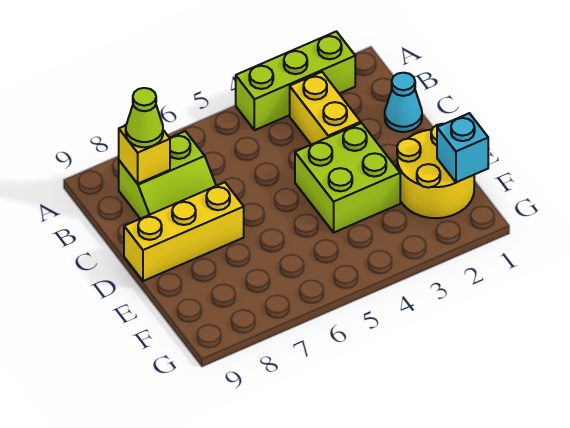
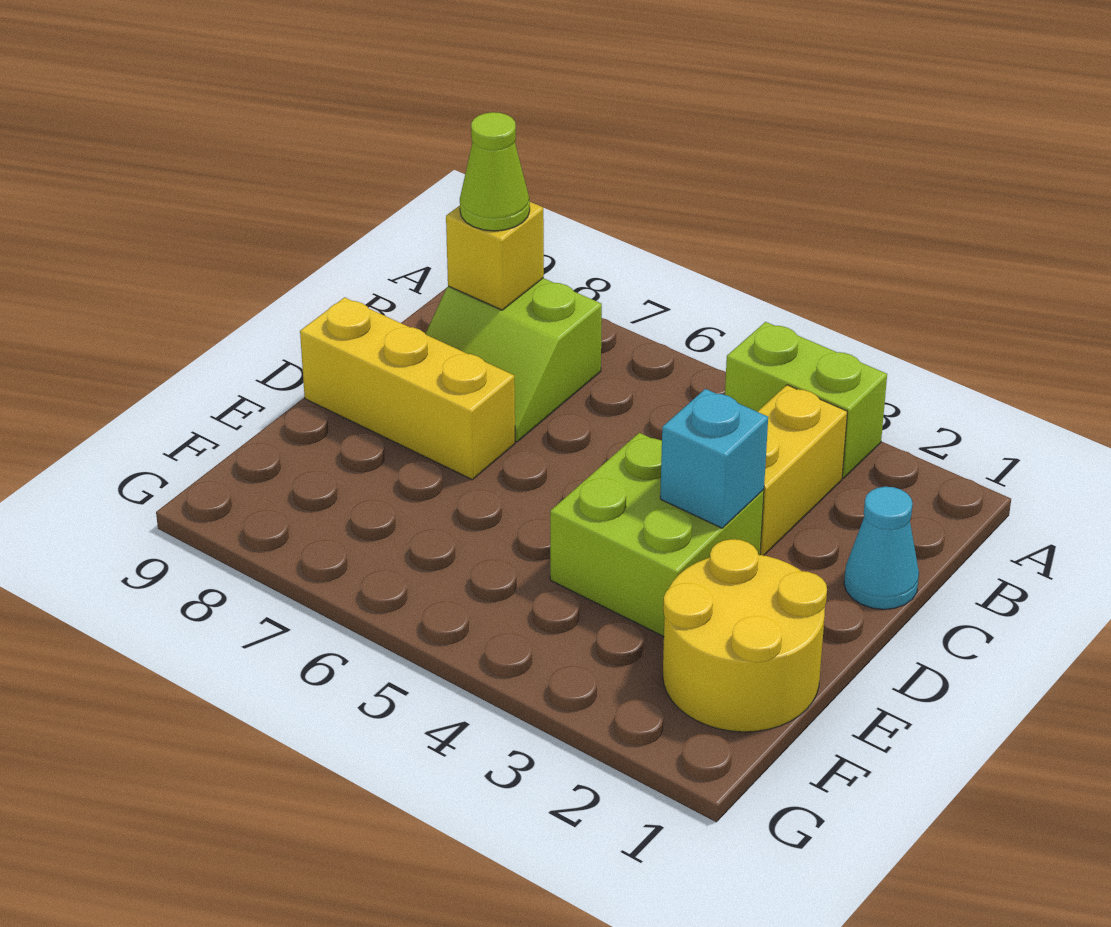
lime 1x3 brick [236,31,355,130] -> lime 1x2 brick [725,322,887,478]
cyan 1x1 brick [437,113,488,182] -> cyan 1x1 brick moved to [660,389,768,528]

